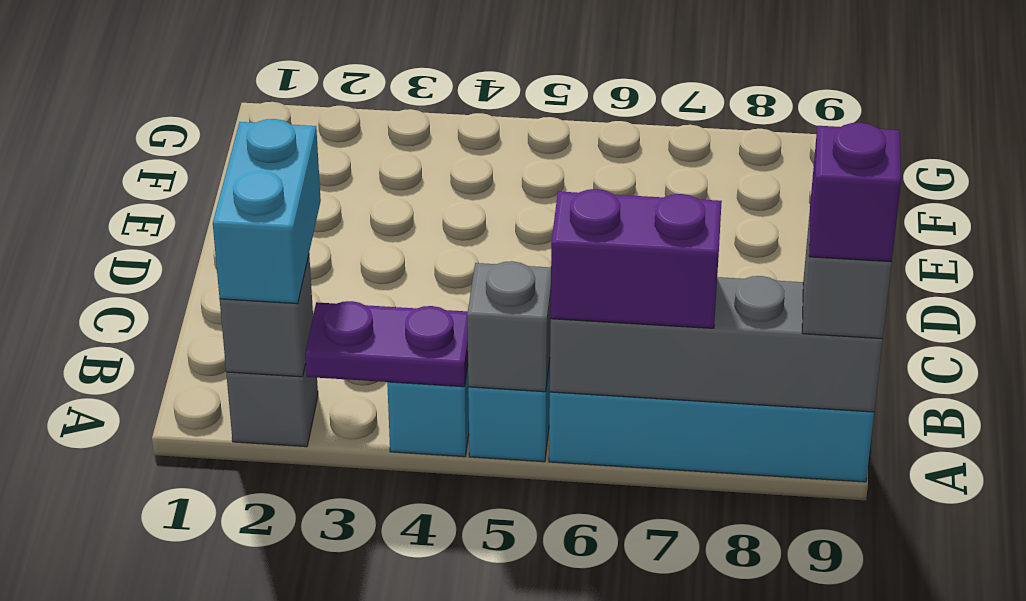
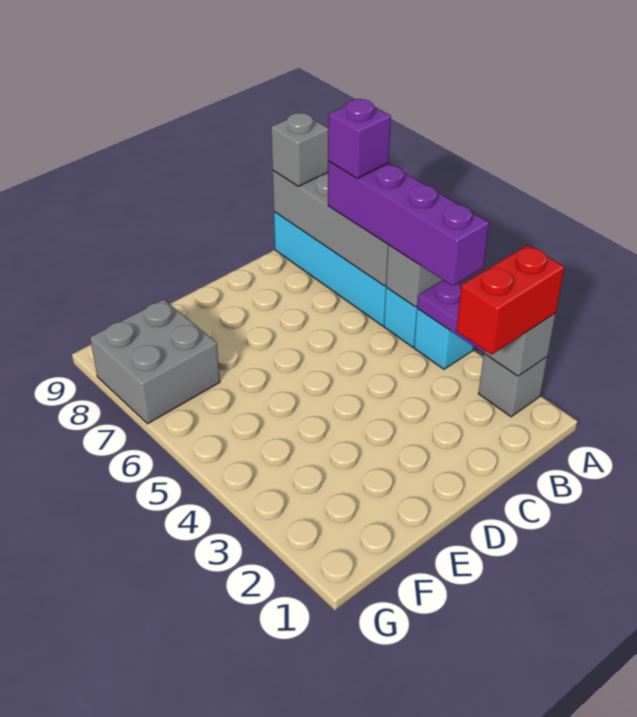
cyan 1x2 brick [213,119,321,304] -> red 1x2 brick [456,245,564,355]
purple 1x2 brick [551,189,722,328] -> purple 1x4 brick [328,162,489,286]
purple 1x1 brick [809,123,901,262] -> purple 1x1 brick moved to [328,99,391,178]
none -> grey 2x2 brick [90,299,220,424]

